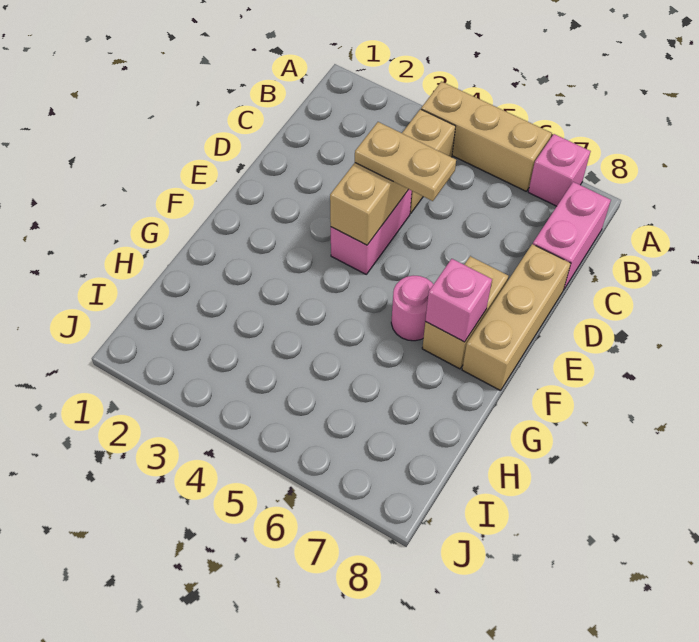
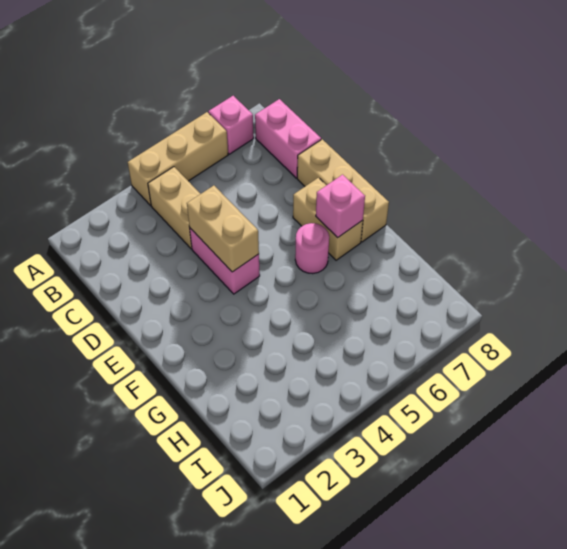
tan 1x2 plate [355,122,456,201] -> none

